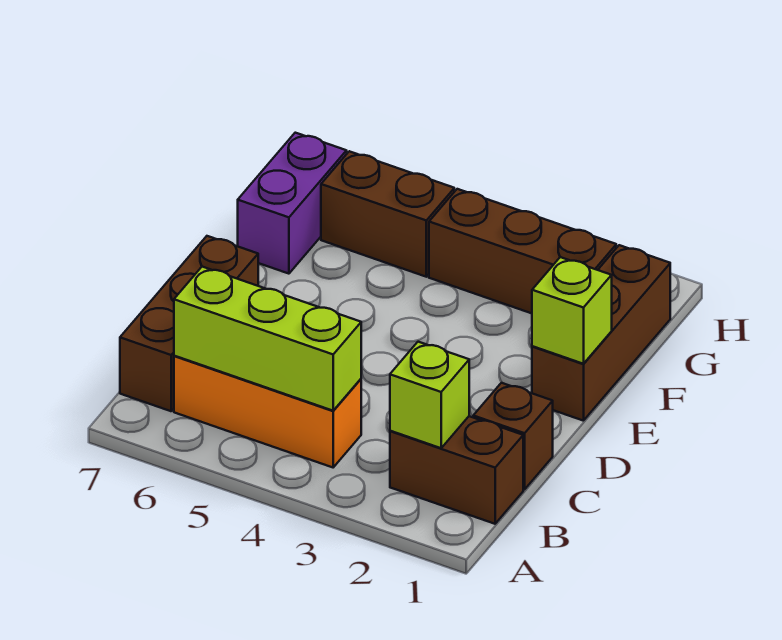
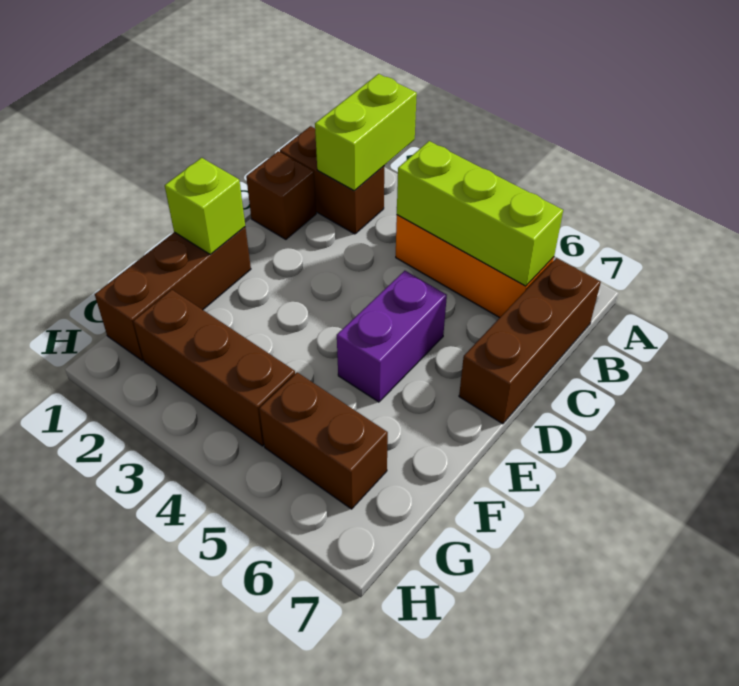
lime 1x1 brick [390,342,469,448] -> lime 1x2 brick [315,74,417,191]
purple 1x2 brick [238,133,347,274] -> purple 1x2 brick moved to [337,271,447,402]

